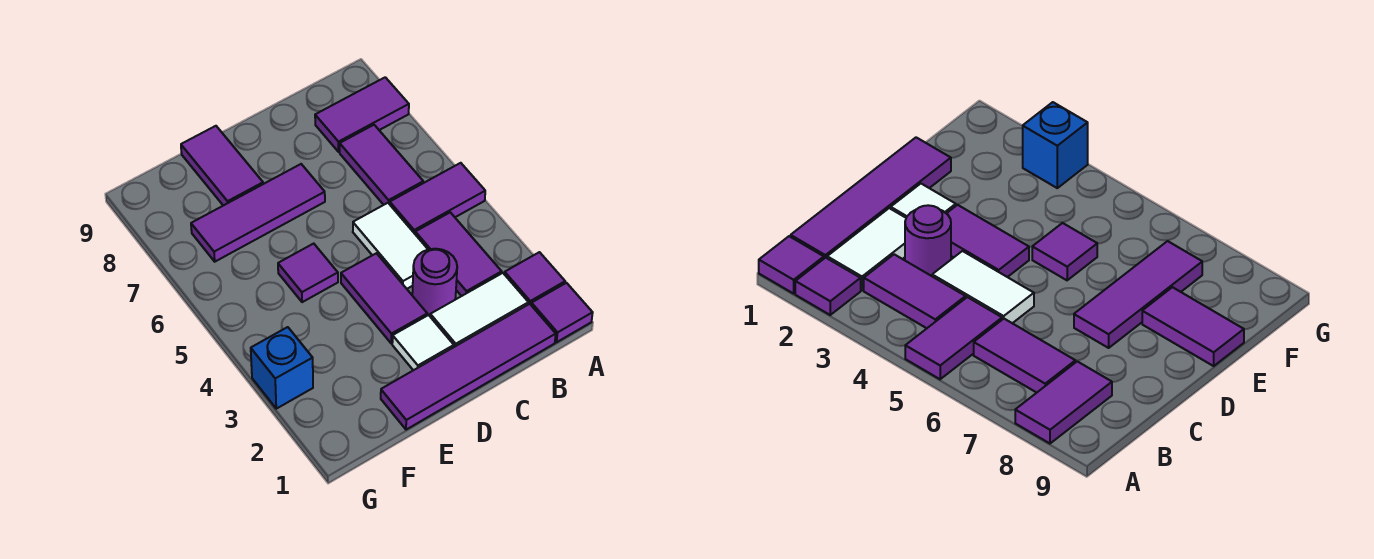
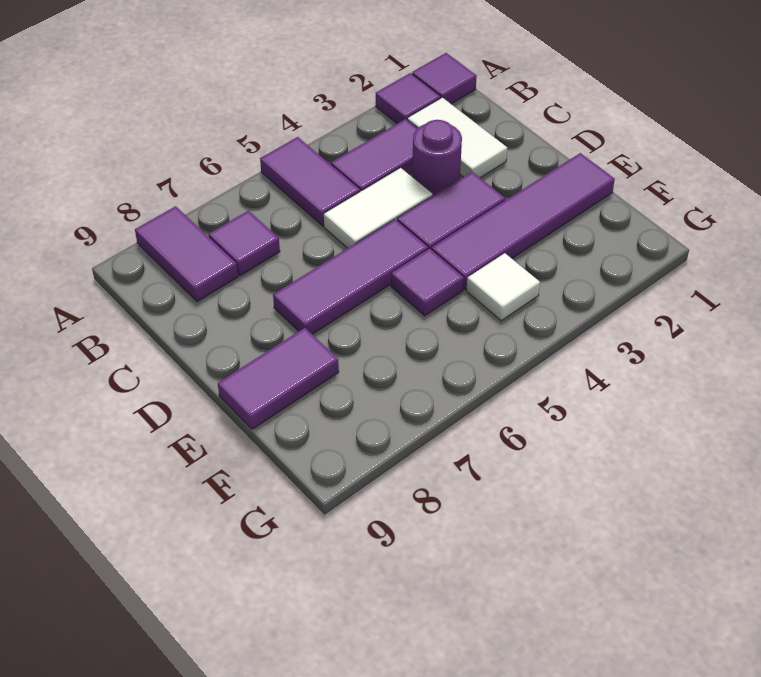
purple 1x4 tile [381,304,556,430] -> purple 1x4 tile turned to [431,153,615,289]
purple 1x2 tile [340,125,423,205] -> purple 1x1 tile [209,211,280,276]
white 1x1 tile [392,315,454,370] -> white 1x1 tile moved to [466,253,540,321]
purple 1x3 tile [191,164,325,262] -> purple 1x3 tile turned to [273,219,428,334]
blue 1x1 brick [251,327,313,409] -> none

